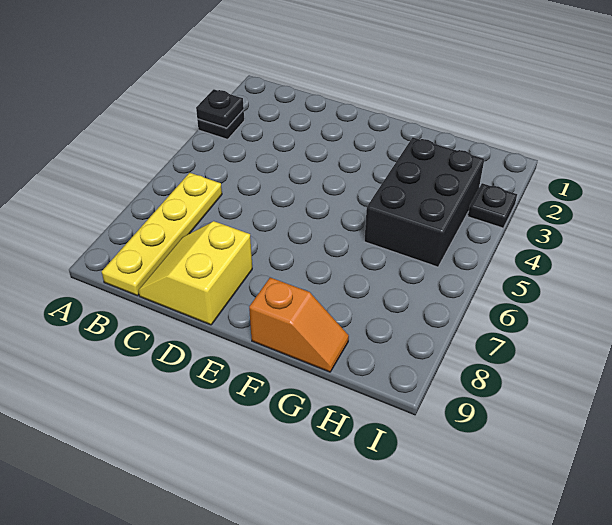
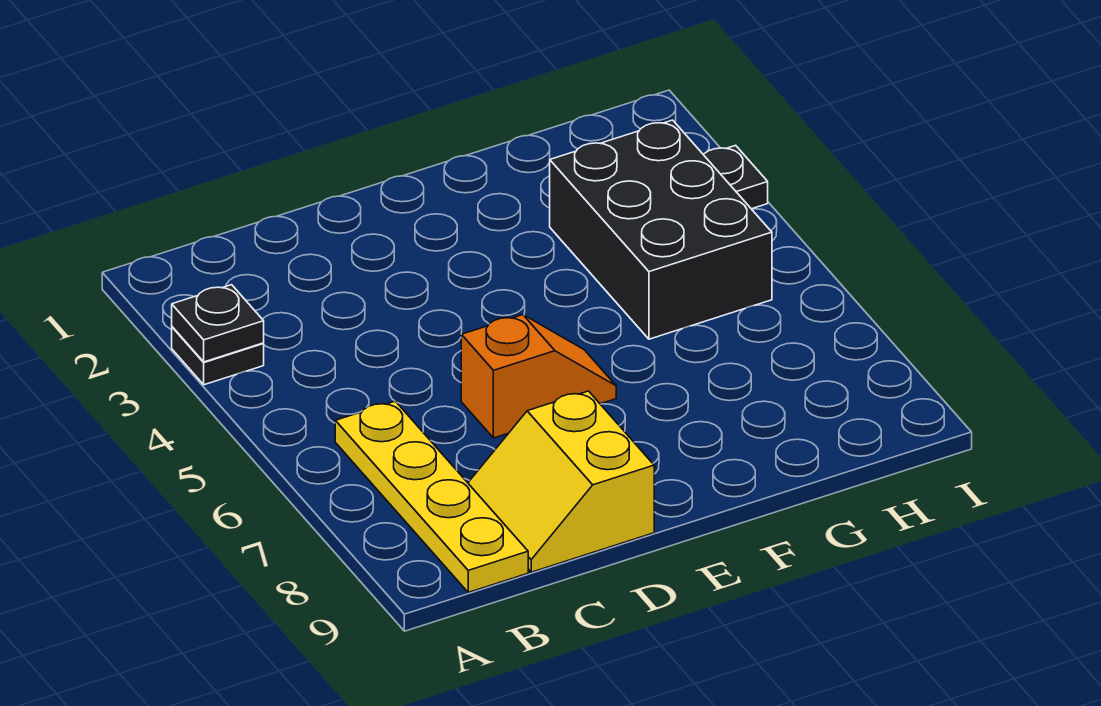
orange 1x2 slope [249,278,349,372] -> orange 1x2 slope moved to [461,315,616,438]

